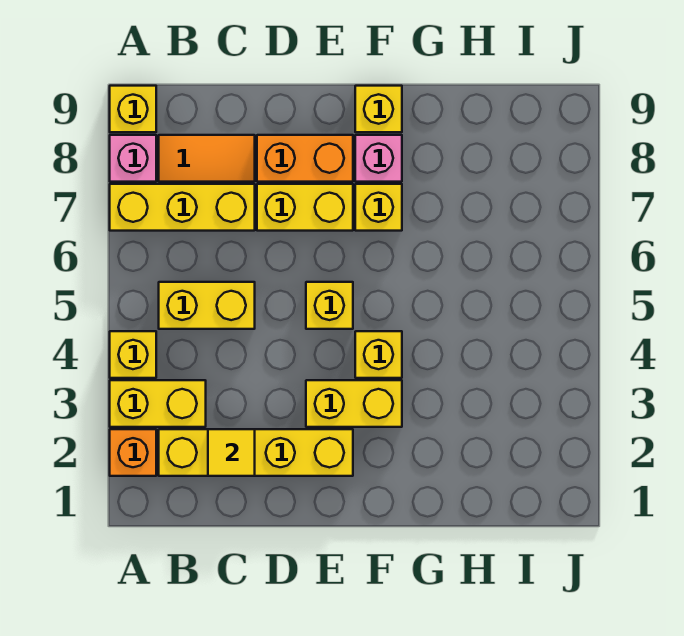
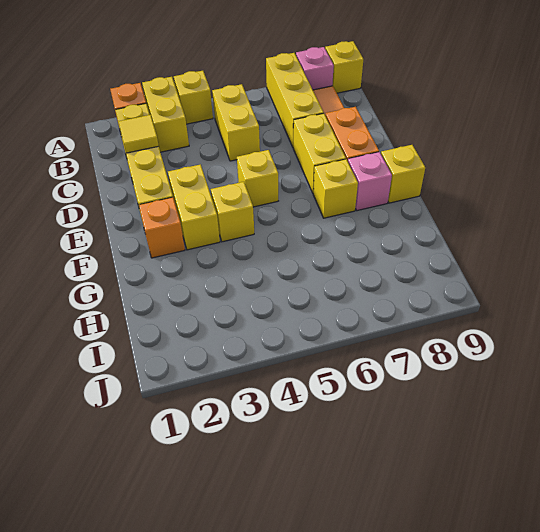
none -> orange 1x1 brick [139,197,185,258]

